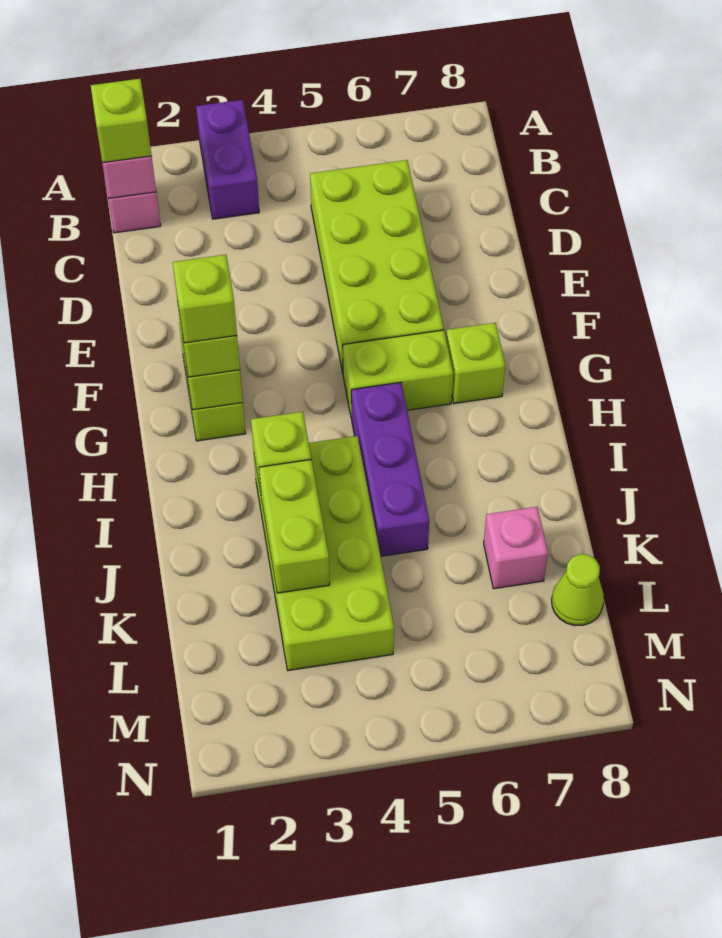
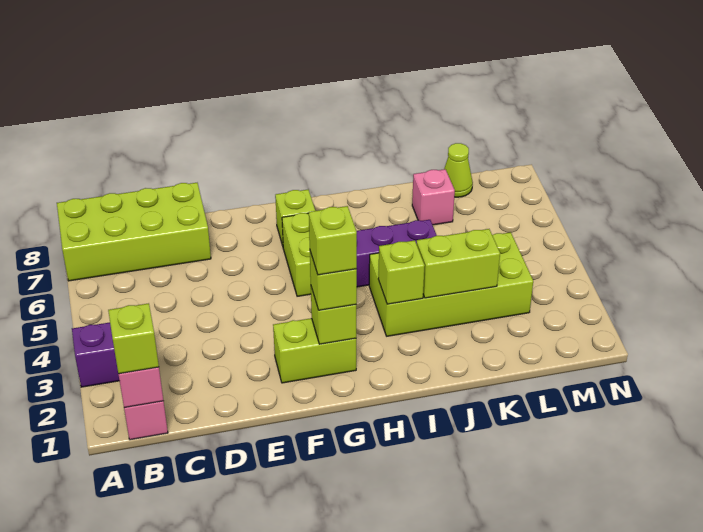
lime 2x4 brick [310,160,444,372] -> lime 2x4 brick moved to [57,183,211,281]

